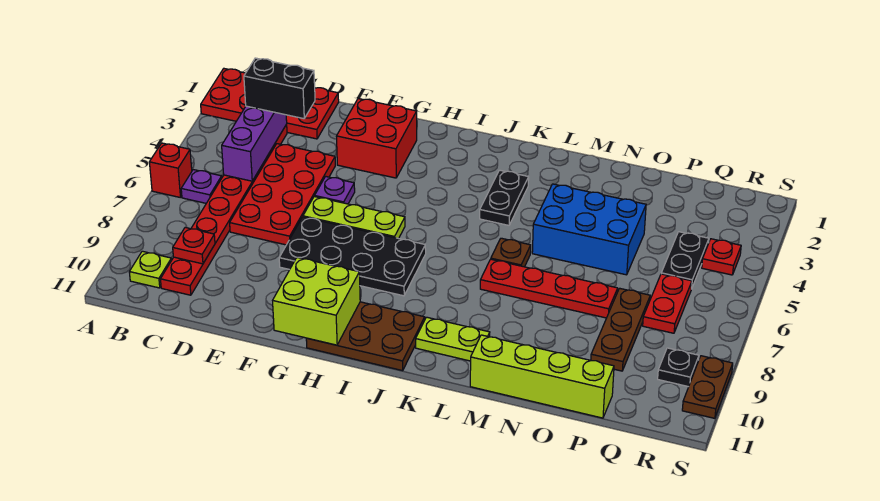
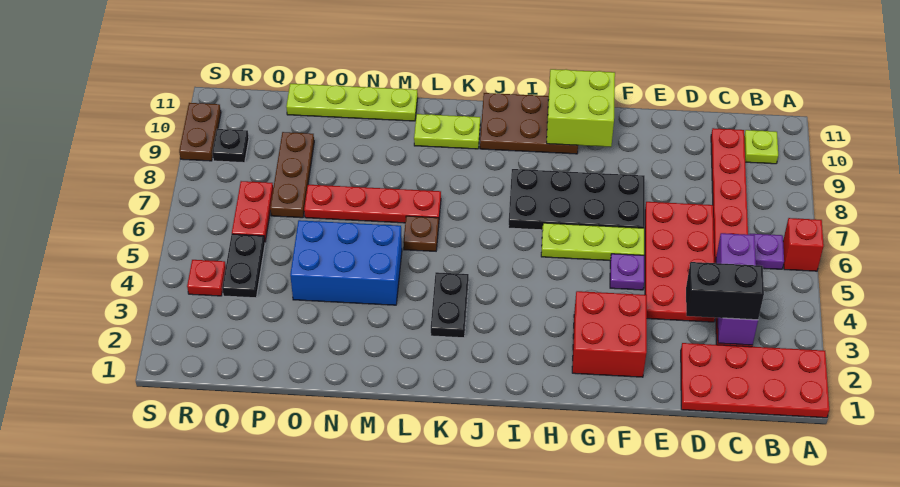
red 1x1 plate [173,227,215,264] -> none
lime 1x4 brick [470,335,614,418] -> lime 1x4 plate [286,84,418,121]

